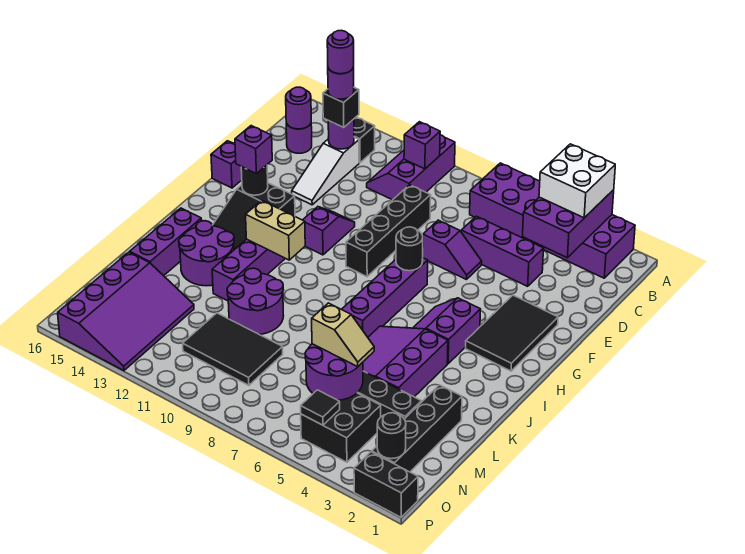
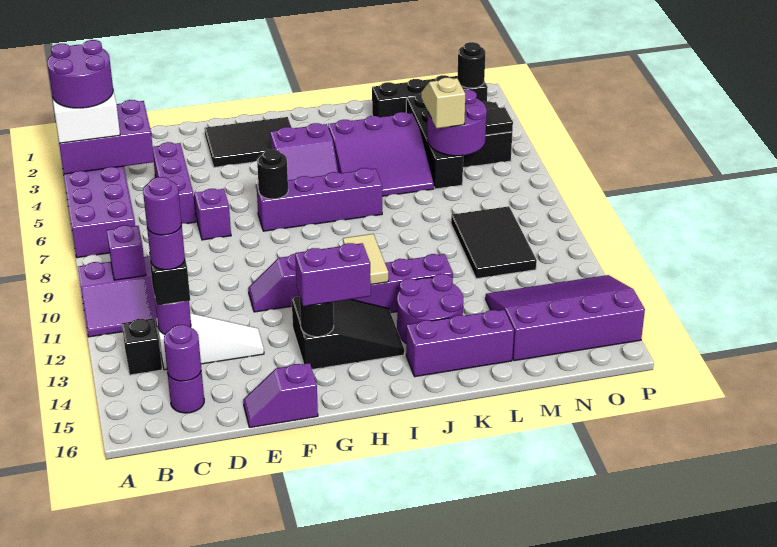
black 1x4 brick [346,185,431,277] -> none
purple 1x1 brick [235,126,272,173] -> purple 1x2 brick [295,243,371,306]
tan 1x2 brick [246,200,305,260] -> tan 1x2 tile [343,234,388,285]
purple 2x2 round brick [227,268,283,335] -> purple 2x2 round brick moved to [48,40,113,108]
black 1x2 brick [354,452,418,517] -> none

